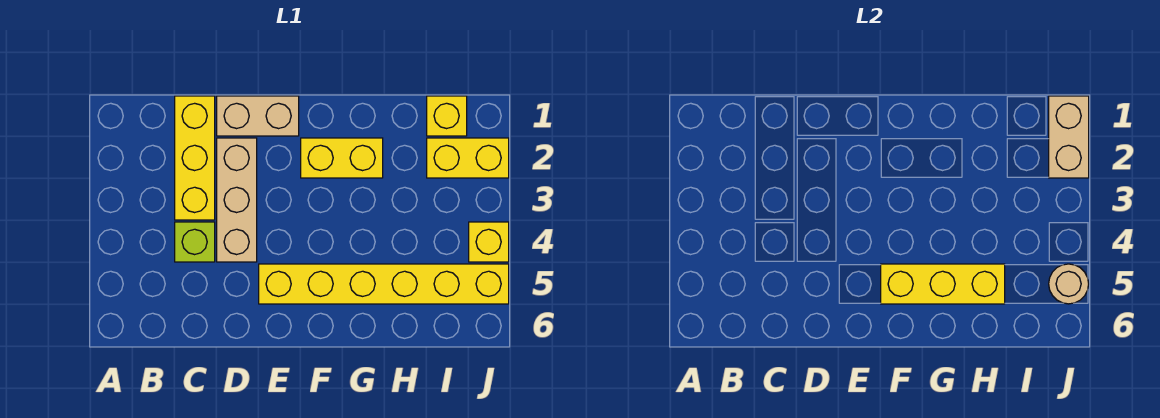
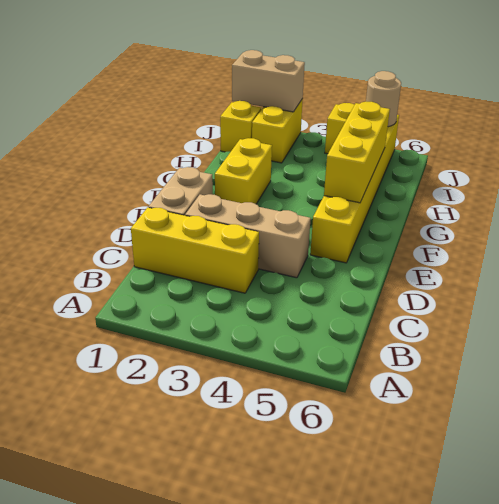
lime 1x1 brick [175,222,215,262] -> none

